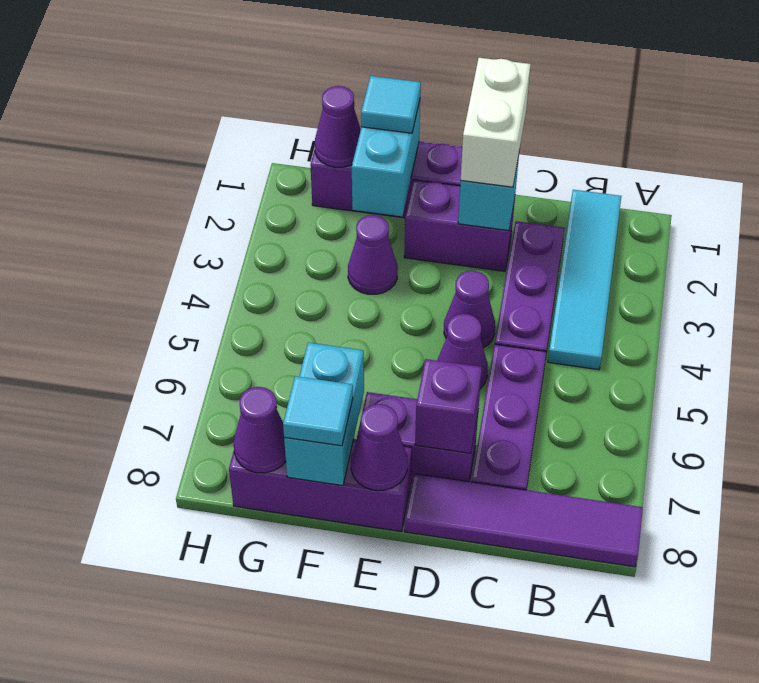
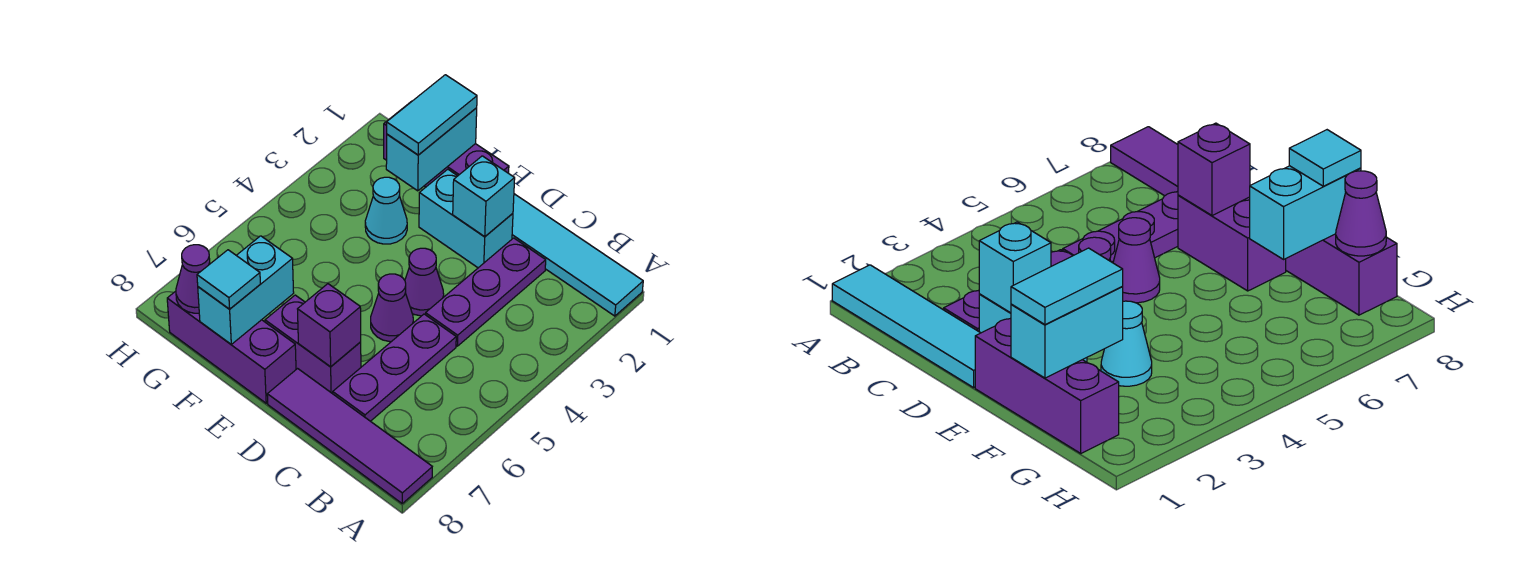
cyan 1x4 tile [548,190,621,370] -> cyan 1x4 tile turned to [512,194,643,316]
white 1x2 brick [461,58,531,187] -> none
purple 1x2 brick [404,180,515,271] -> cyan 1x2 brick [419,169,513,268]
purple 1x1 cone [351,404,407,490] -> none
cyan 1x1 tile [361,76,421,133] -> cyan 1x2 tile [387,75,477,155]
purple 1x1 cone [348,215,398,294] -> cyan 1x1 cone [365,177,407,244]
purple 1x1 cone [315,86,361,167] -> none

